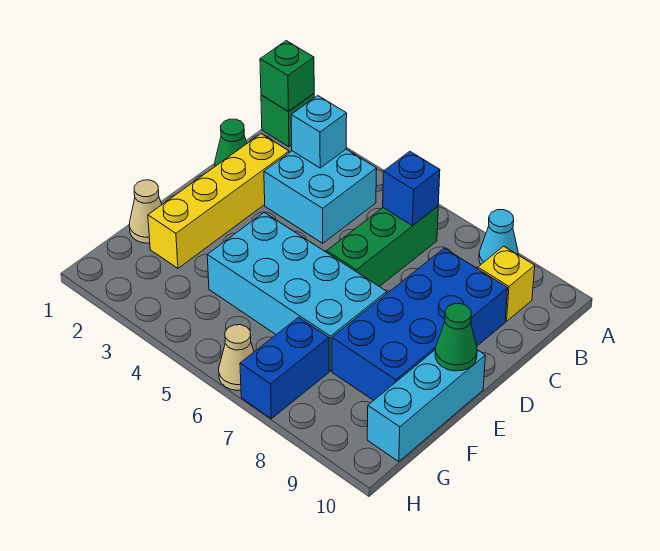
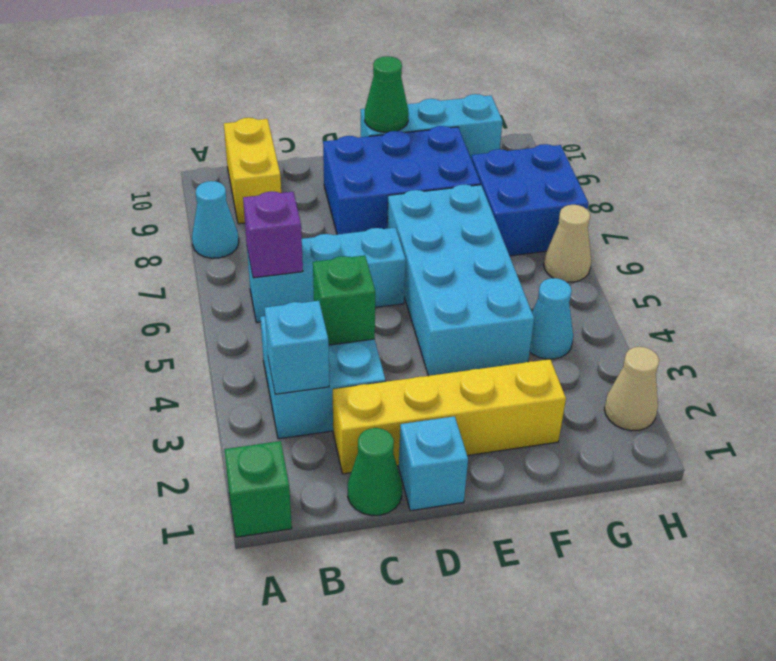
green 1x1 brick [260,41,314,112] -> green 1x1 brick moved to [313,255,375,345]
green 1x3 brick [327,206,438,286] -> cyan 1x3 brick [247,228,406,322]
blue 1x1 brick [383,151,440,226] -> purple 1x1 brick [243,191,303,278]
yellow 1x1 brick [478,246,535,321] -> yellow 1x2 brick [224,118,281,224]
blue 2x4 brick [332,248,508,400] -> blue 2x3 brick [323,126,481,234]
none -> cyan 1x1 brick [399,416,468,511]
tan 1x1 cone [129,180,162,243] -> tan 1x1 cone moved to [604,347,659,431]
none -> cyan 1x1 cone [530,278,573,359]
blue 1x2 brick [240,317,329,419] -> blue 2x2 brick [471,144,589,256]

